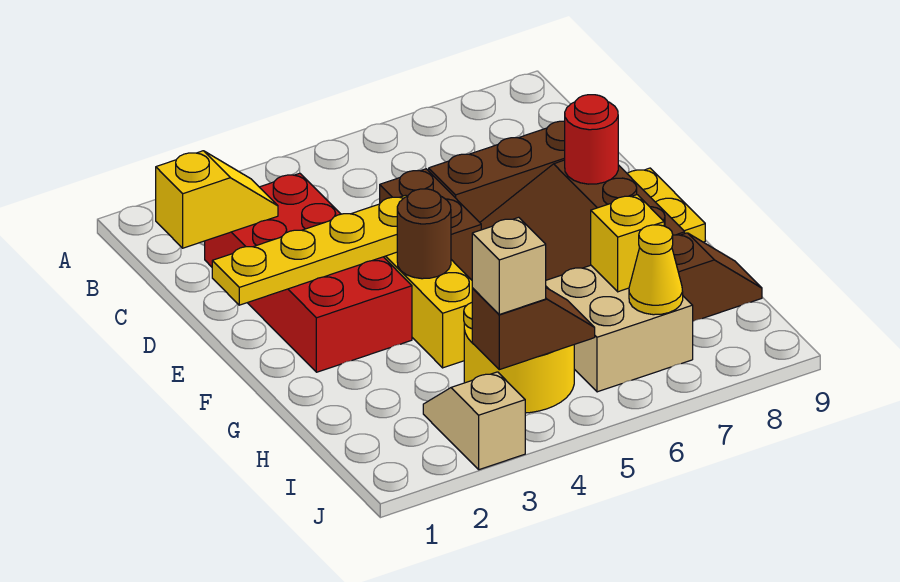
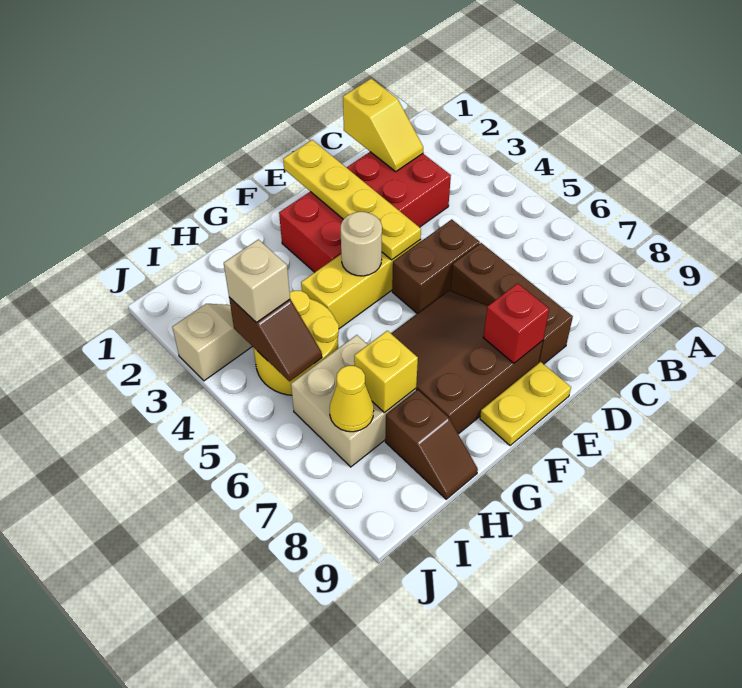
red 1x1 round brick [565,95,618,184] -> red 1x1 brick [483,283,549,363]
brown 1x1 round brick [397,189,451,279] -> tan 1x1 round brick [341,212,382,276]

